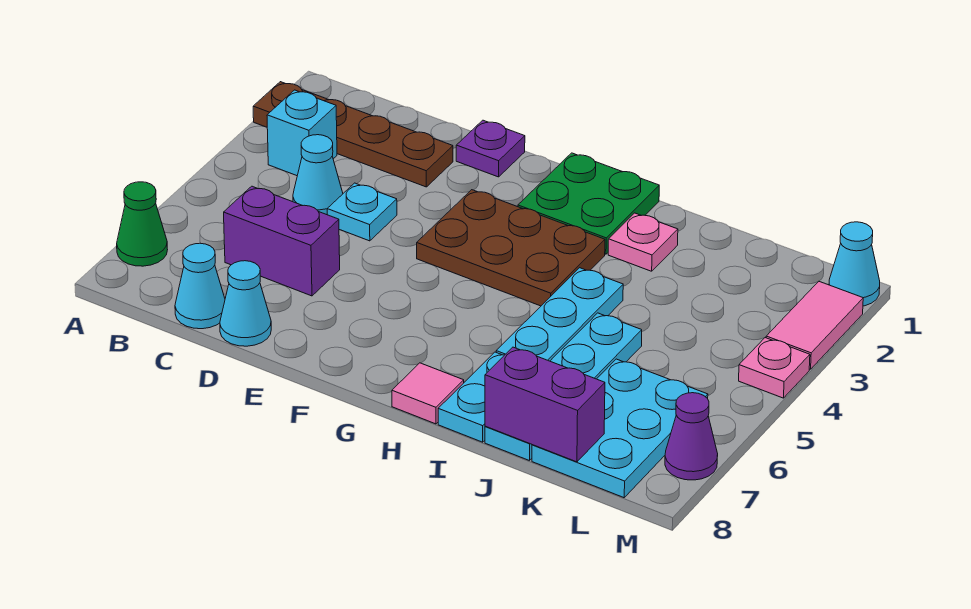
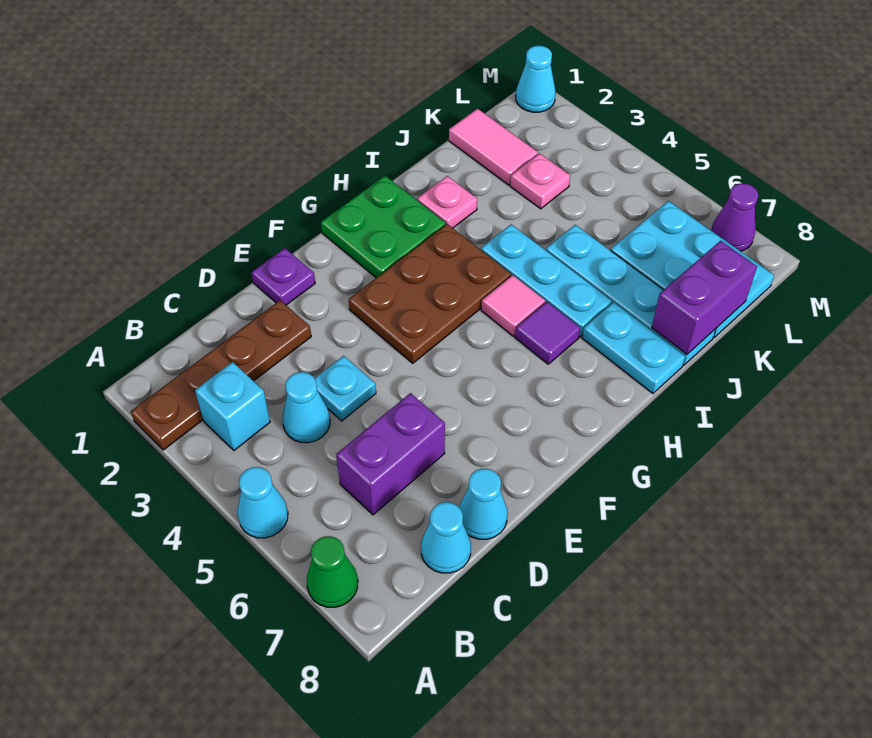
none -> cyan 1x1 cone [238,467,288,538]
none -> purple 1x1 tile [515,302,580,364]
pink 1x1 tile [392,363,464,424] -> pink 1x1 tile moved to [481,275,545,336]
pink 1x2 tile [766,281,863,369] -> pink 1x2 tile moved to [449,109,538,185]
pink 1x1 plate [739,338,810,398] -> pink 1x1 plate moved to [510,153,570,209]

